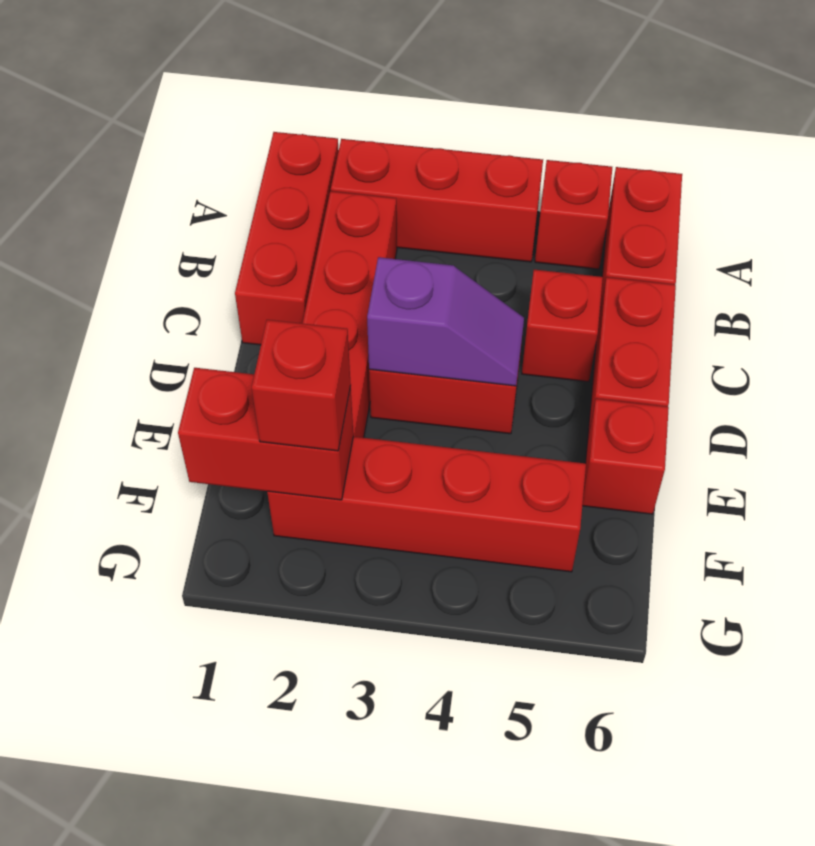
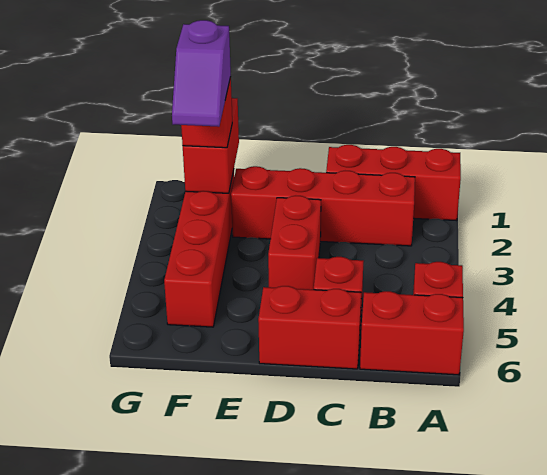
red 1x3 brick [331,139,543,262] -> none
purple 1x2 slope [367,257,524,386] -> purple 1x2 slope moved to [172,20,231,127]
red 1x1 brick [582,399,669,514] -> none

